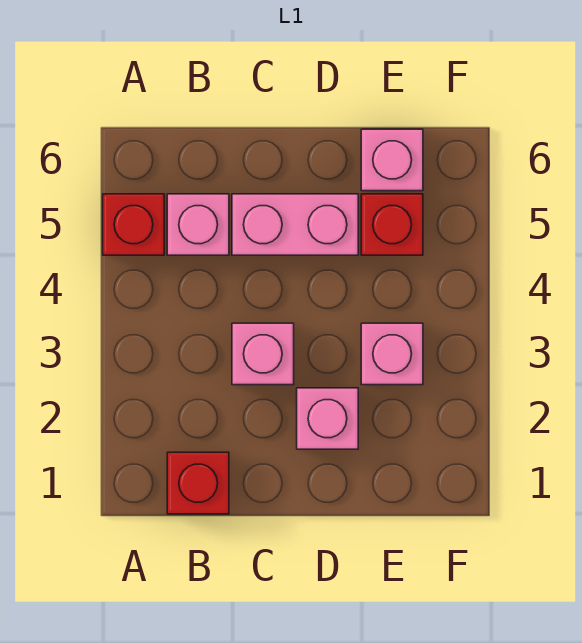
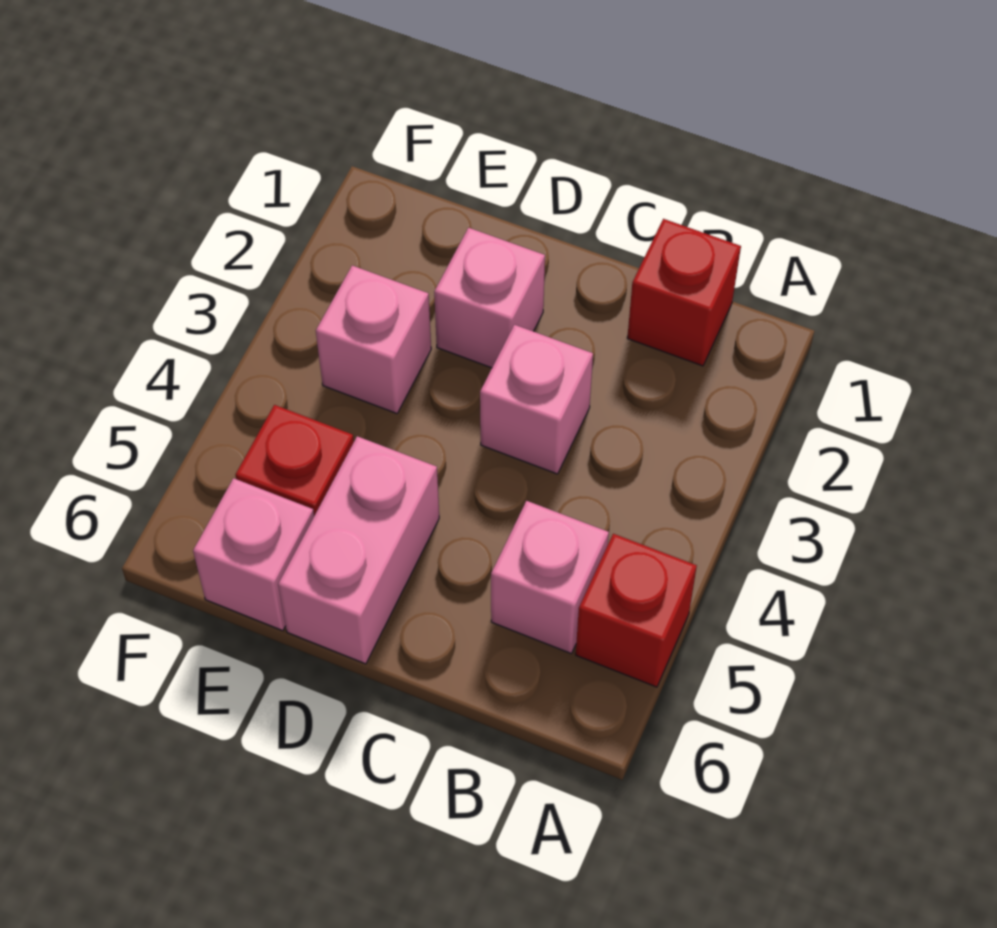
pink 1x2 brick [232,194,358,255] -> pink 1x2 brick turned to [278,436,439,664]

